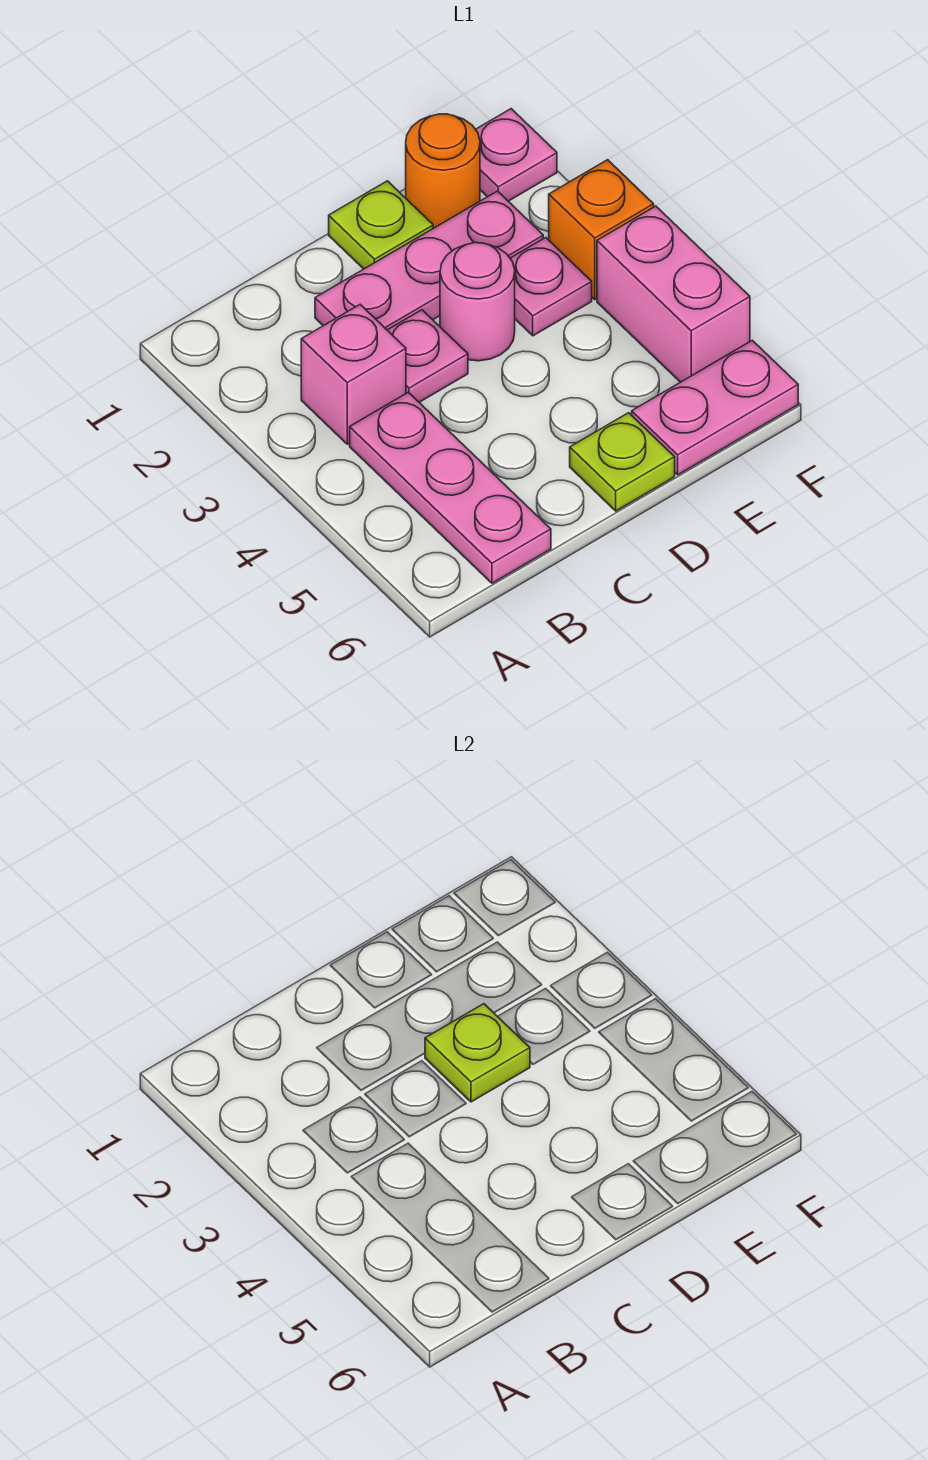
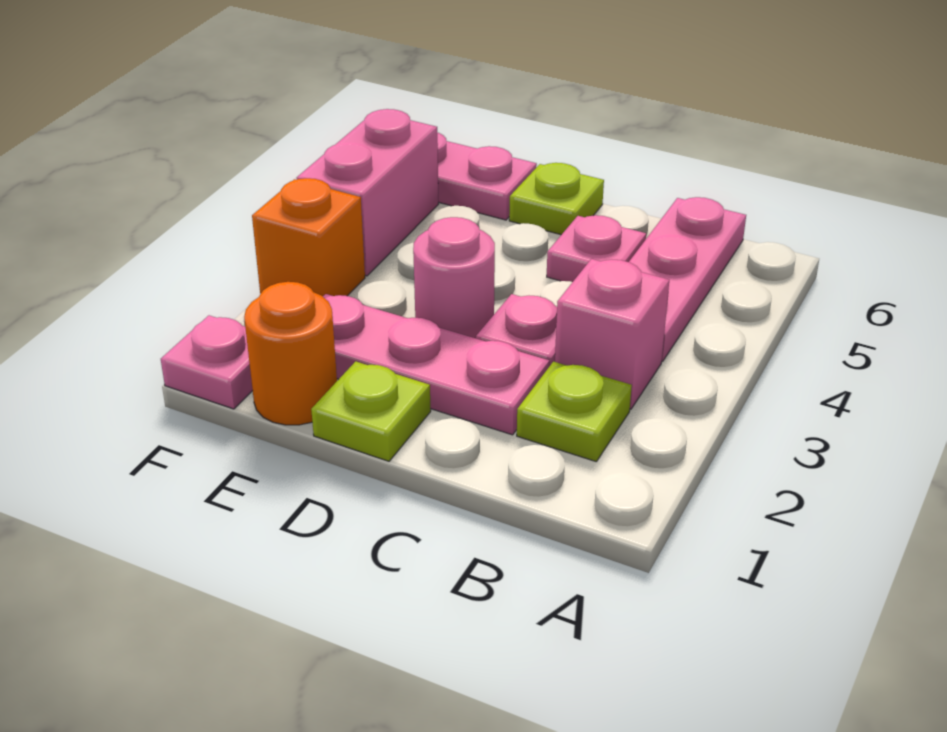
lime 1x1 plate [425,1004,530,1102] -> lime 1x1 plate moved to [517,362,632,461]
pink 1x1 plate [510,238,592,336] -> pink 1x1 plate moved to [547,215,646,282]

